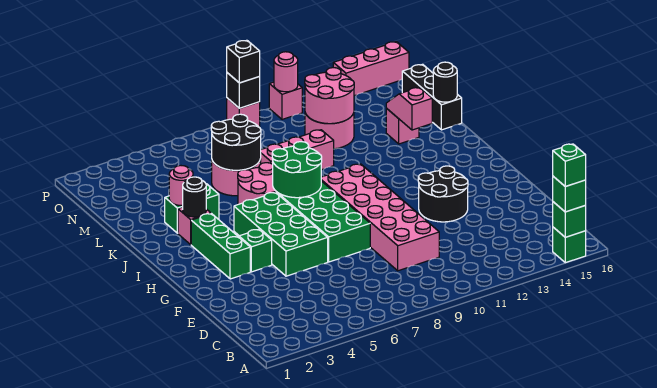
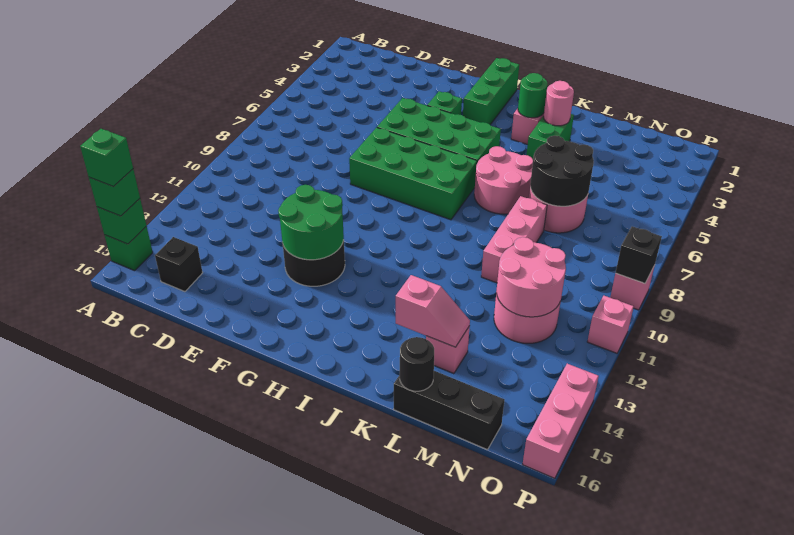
pink 2x6 brick [321,164,439,271] -> none
green 1x3 brick [191,214,250,279] -> green 1x3 brick turned to [463,58,519,125]
green 2x2 round brick [272,142,322,198] -> green 2x2 round brick moved to [278,185,344,260]
black 1x1 round brick [183,177,206,217] -> green 1x1 round brick [518,73,547,118]
black 1x1 brick [227,40,260,83] -> black 1x1 brick moved to [155,237,203,292]
pink 1x1 round brick [274,52,298,92] -> none

